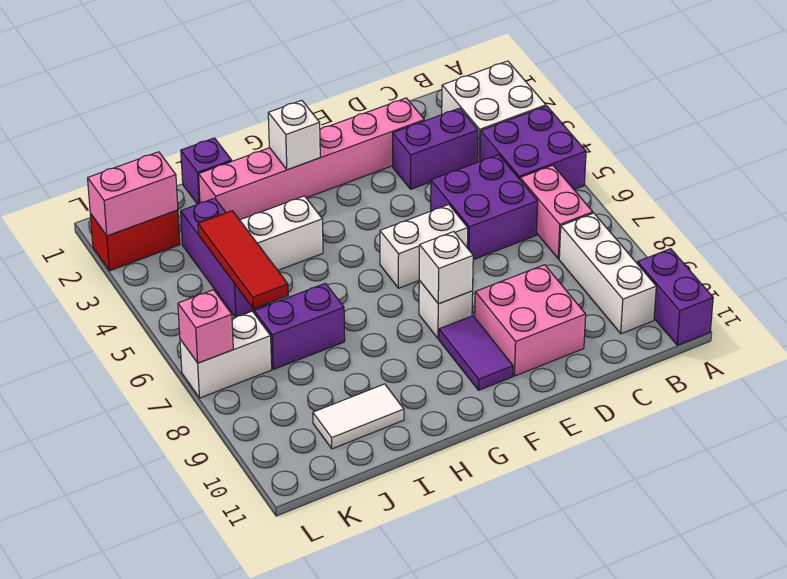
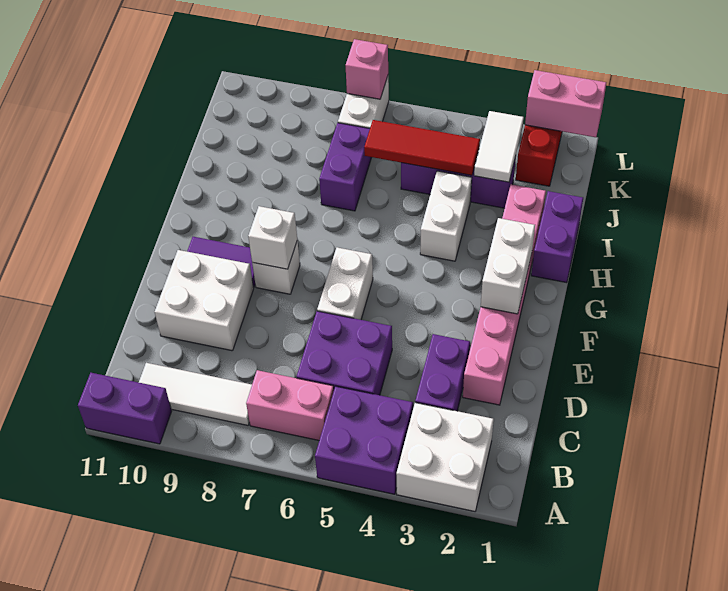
white 1x3 brick [559,213,656,334] -> white 1x3 tile [139,363,252,425]
pink 2x2 brick [475,265,586,376] -> white 2x2 brick [155,250,254,351]
white 1x1 brick [268,100,320,170] -> white 1x2 brick [481,218,535,314]
purple 1x1 brick [181,138,232,204] -> purple 1x2 brick [531,191,583,283]
white 1x2 tile [313,384,404,449] -> white 1x2 tile moved to [474,111,524,182]
pink 1x2 brick [88,152,178,236] -> pink 1x2 brick turned to [525,70,606,137]

